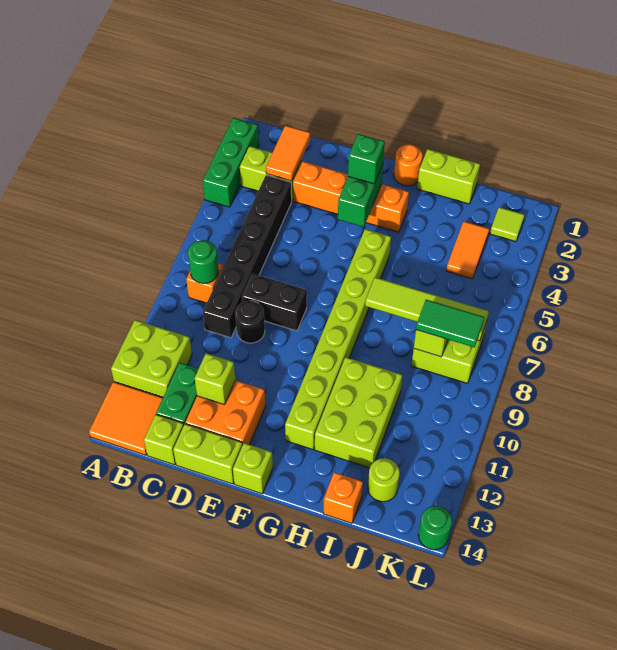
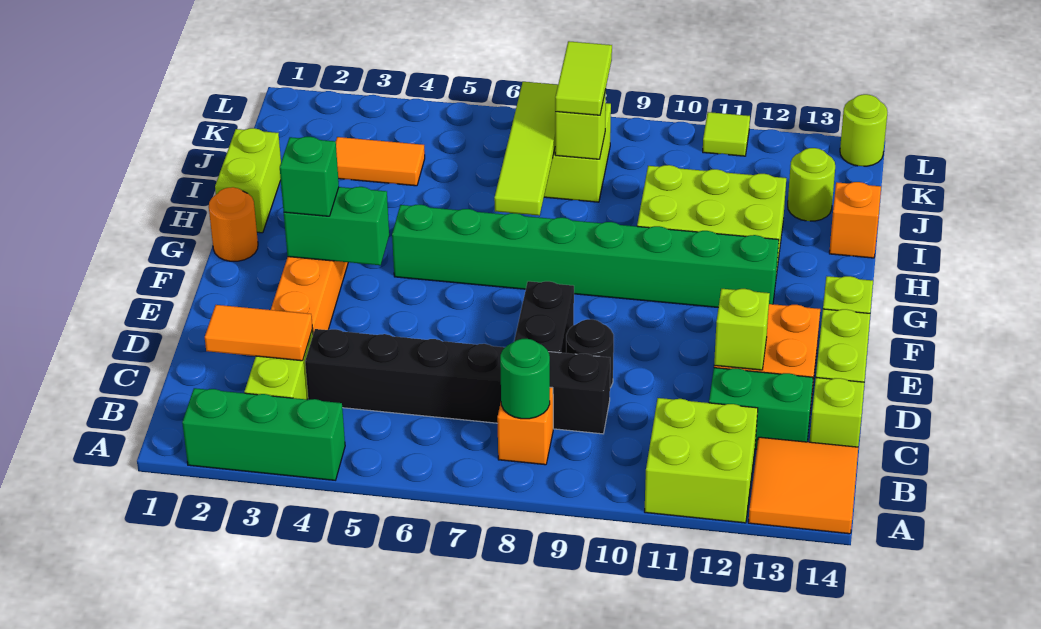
lime 1x8 brick [285,229,391,450] -> green 1x8 brick [392,205,779,307]
green 1x2 tile [416,300,484,347] -> lime 1x2 tile [555,41,612,115]
lime 1x1 tile [490,207,524,242] -> lime 1x1 tile moved to [703,112,750,156]
green 1x1 round brick [418,506,452,550] -> lime 1x1 round brick [840,94,887,166]

